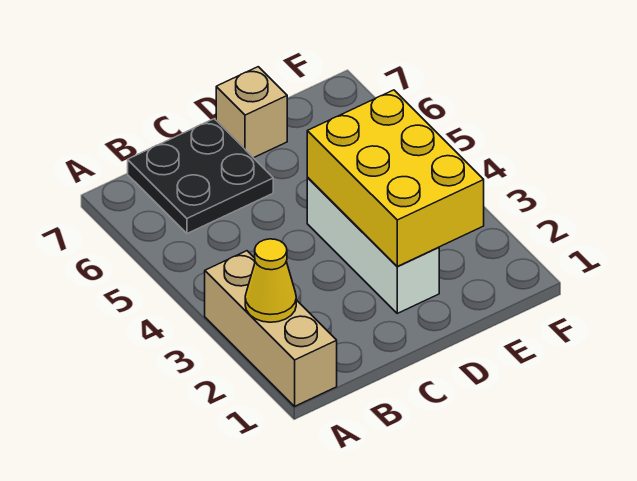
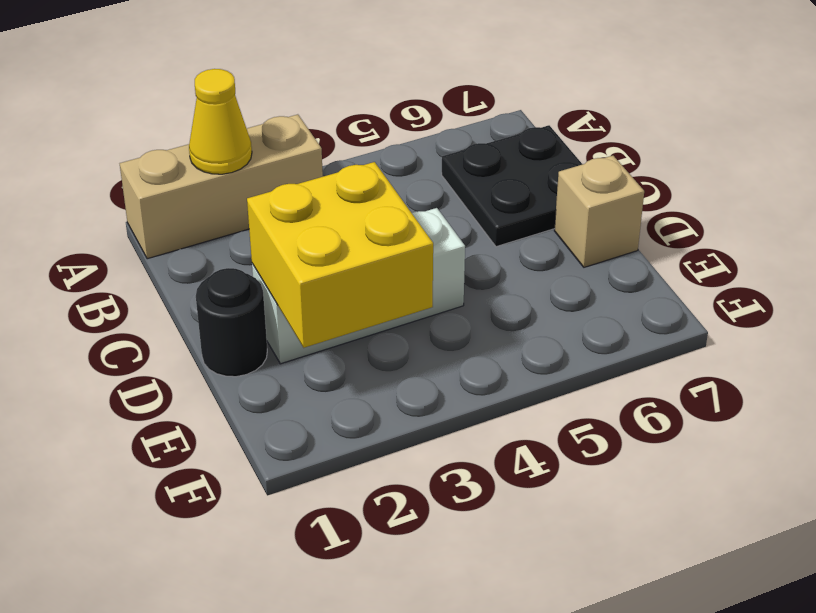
none -> black 1x1 round brick [196,268,267,377]
yellow 2x3 brick [307,90,484,266] -> yellow 2x2 brick [247,162,433,348]

